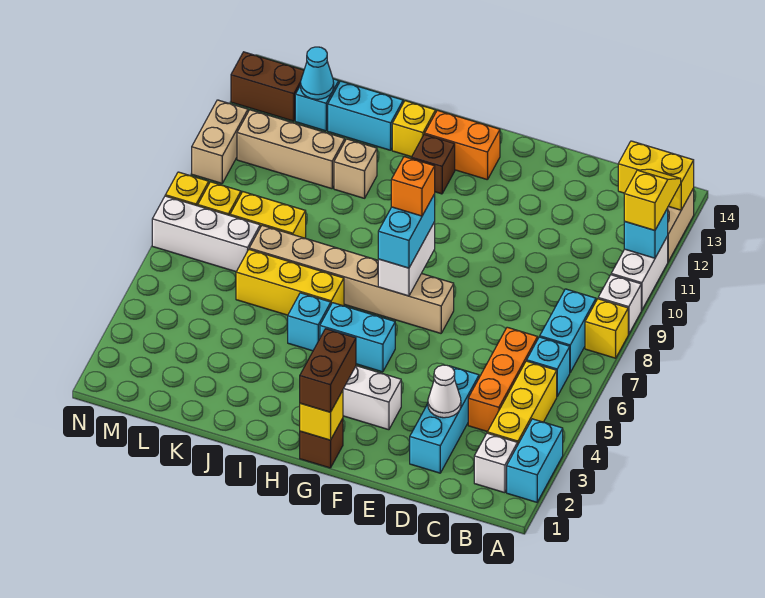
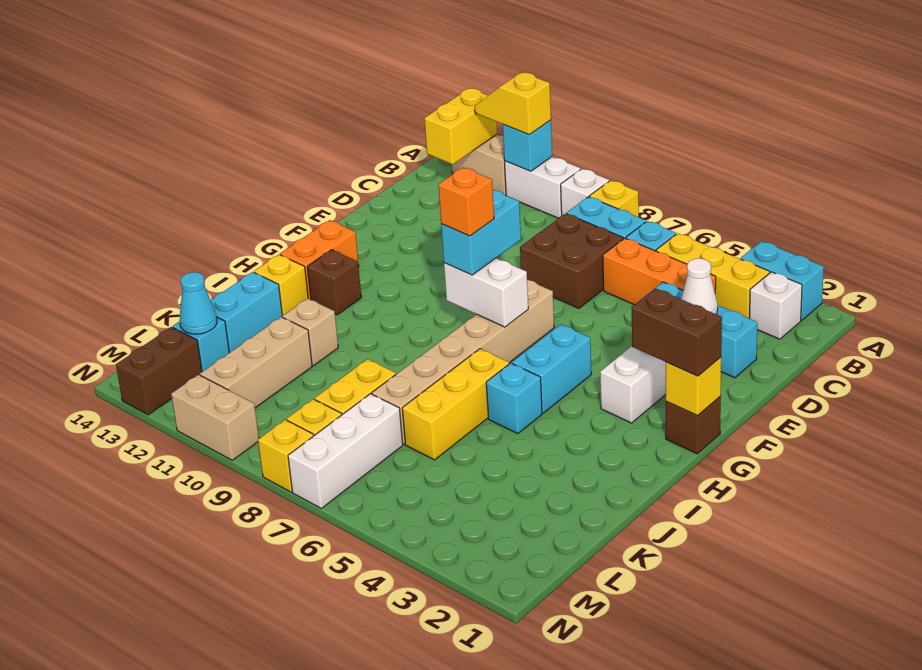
none -> brown 2x2 brick [520,213,623,308]
cyan 1x2 brick [378,194,435,268] -> cyan 1x2 brick turned to [441,190,521,275]

